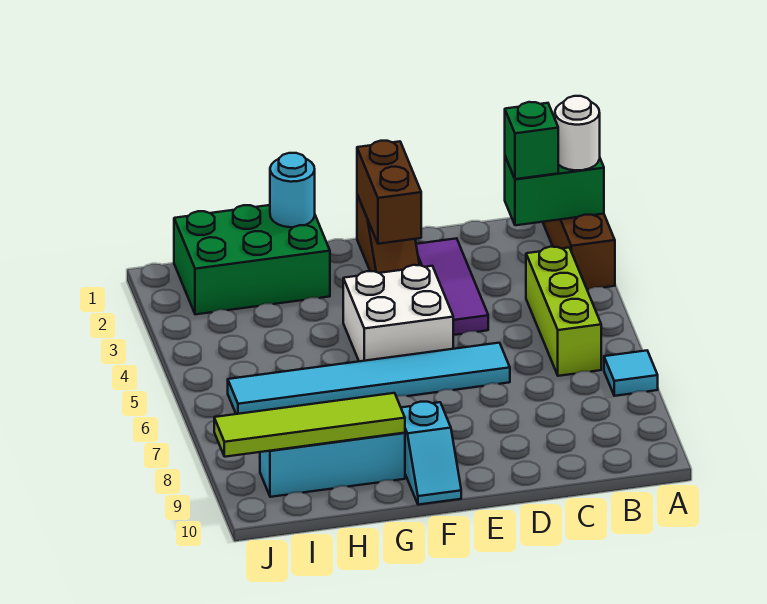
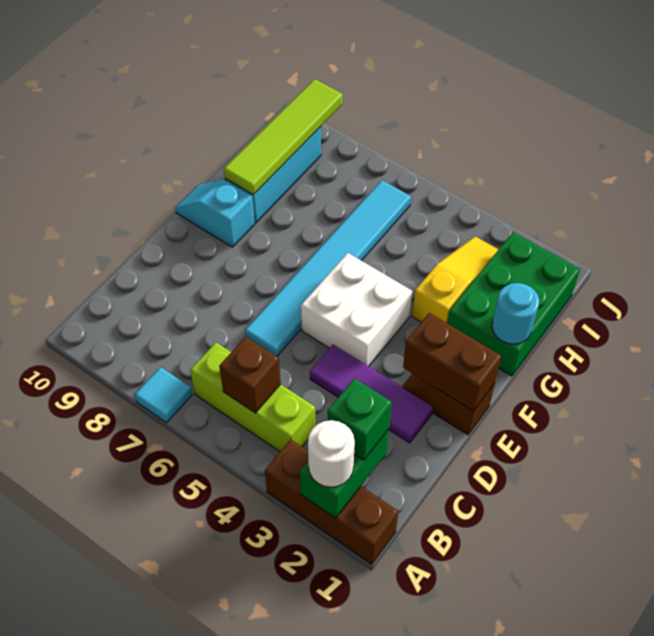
none -> brown 1x1 brick [219,337,281,413]
none -> yellow 1x3 slope [412,236,499,323]

